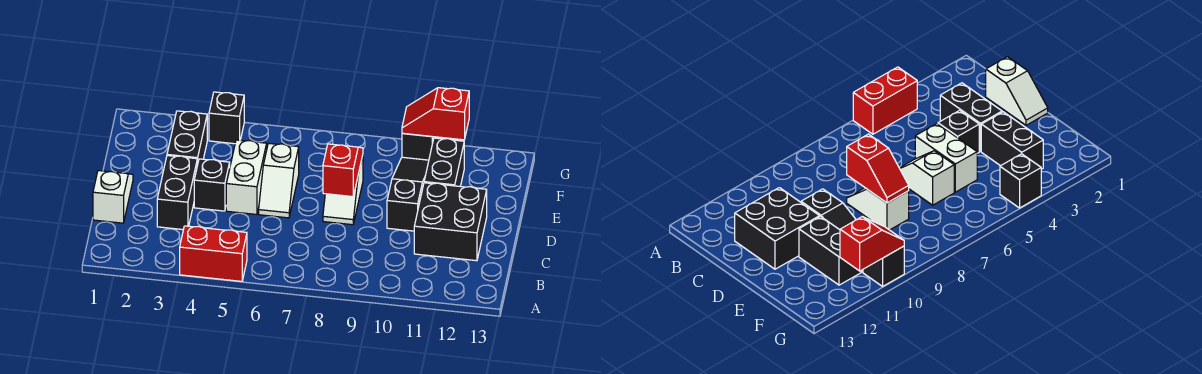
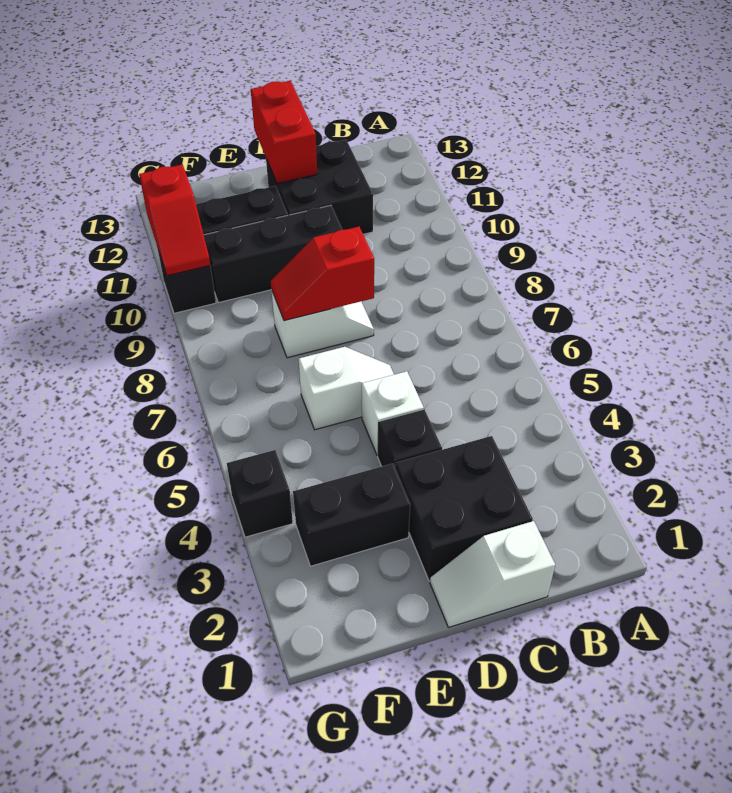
red 1x2 brick [180,226,247,281] -> red 1x2 brick moved to [251,81,317,184]
black 1x2 brick [157,156,197,230] -> black 2x2 brick [395,436,533,581]
white 1x2 brick [226,140,267,215] -> white 1x1 brick [362,371,424,455]
black 1x3 slope [387,157,429,231] -> black 1x3 brick [204,205,342,303]

